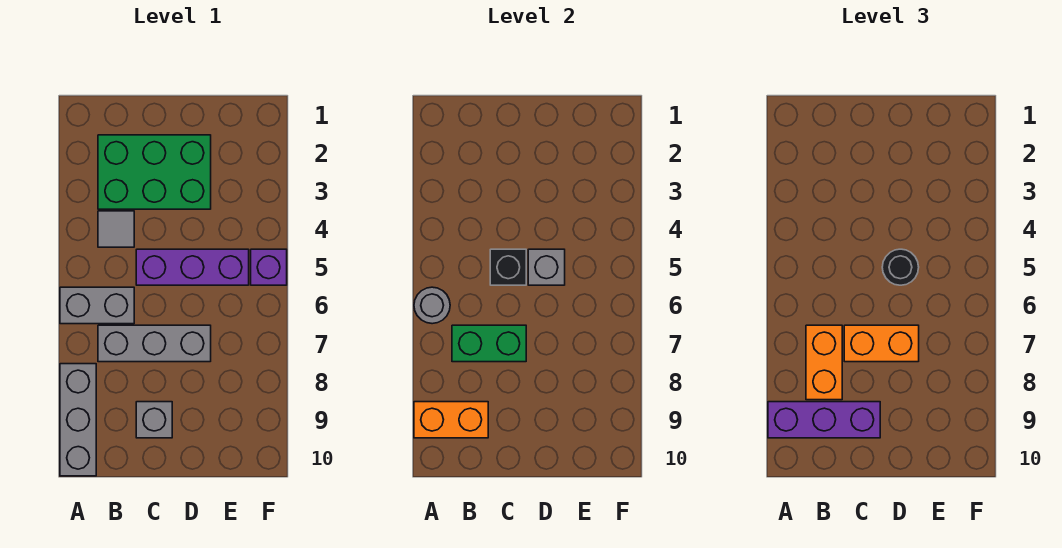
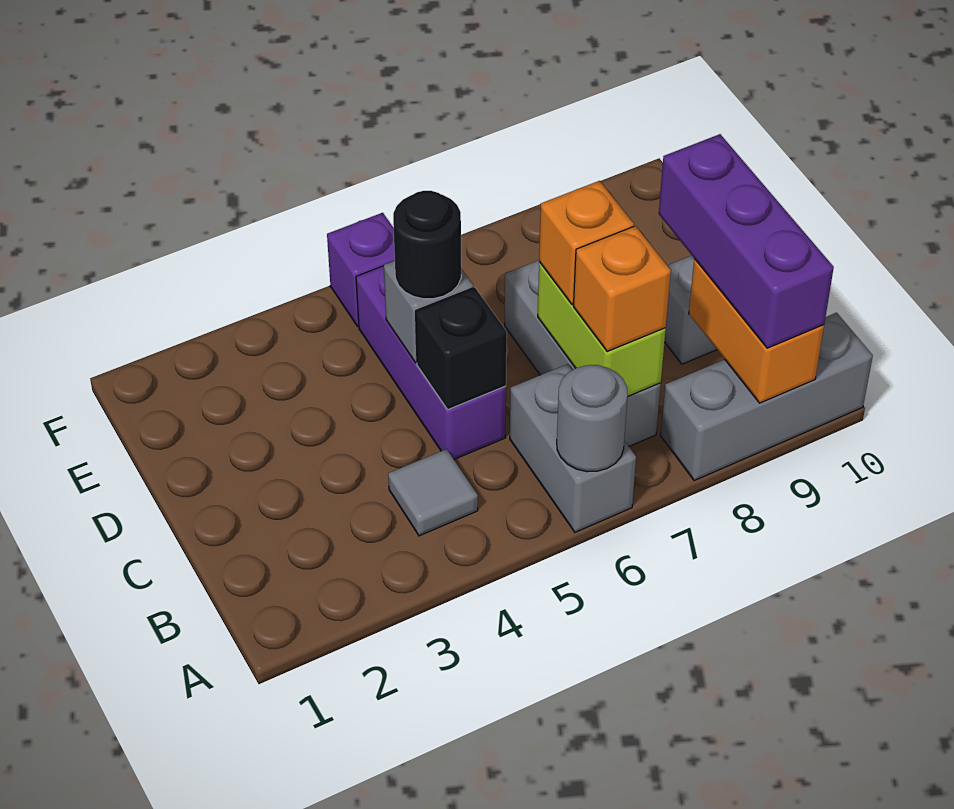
green 2x3 brick [98,135,211,209] -> none
green 1x2 brick [452,325,526,362] -> lime 1x2 brick [538,262,666,396]
orange 1x2 brick [806,325,842,400] -> orange 1x1 brick [573,226,671,352]
orange 1x2 brick [844,325,919,362] -> orange 1x1 brick [539,181,634,304]

